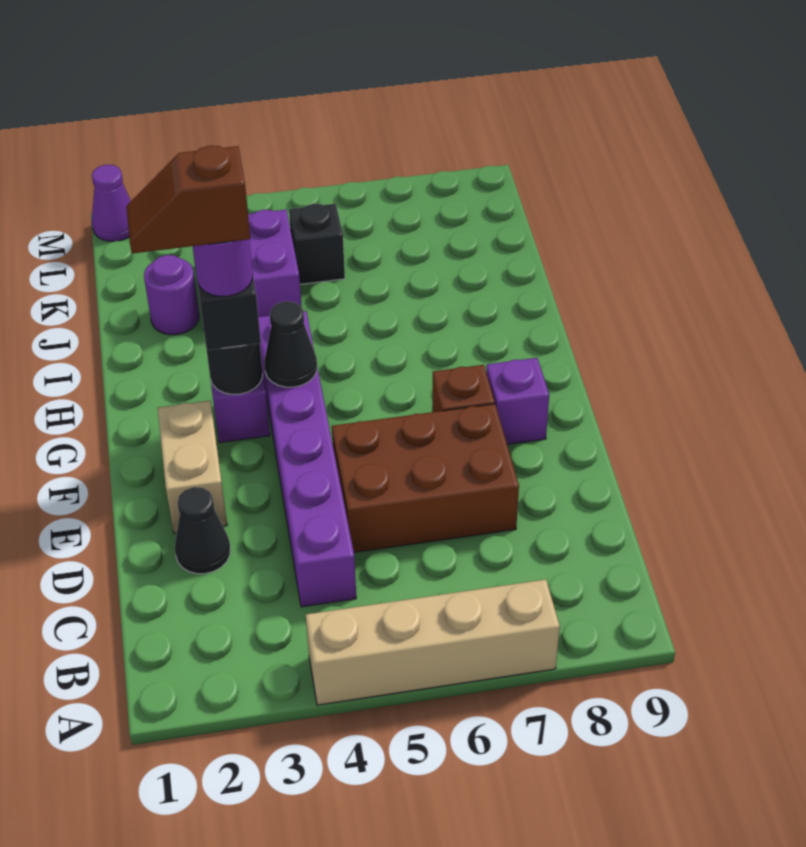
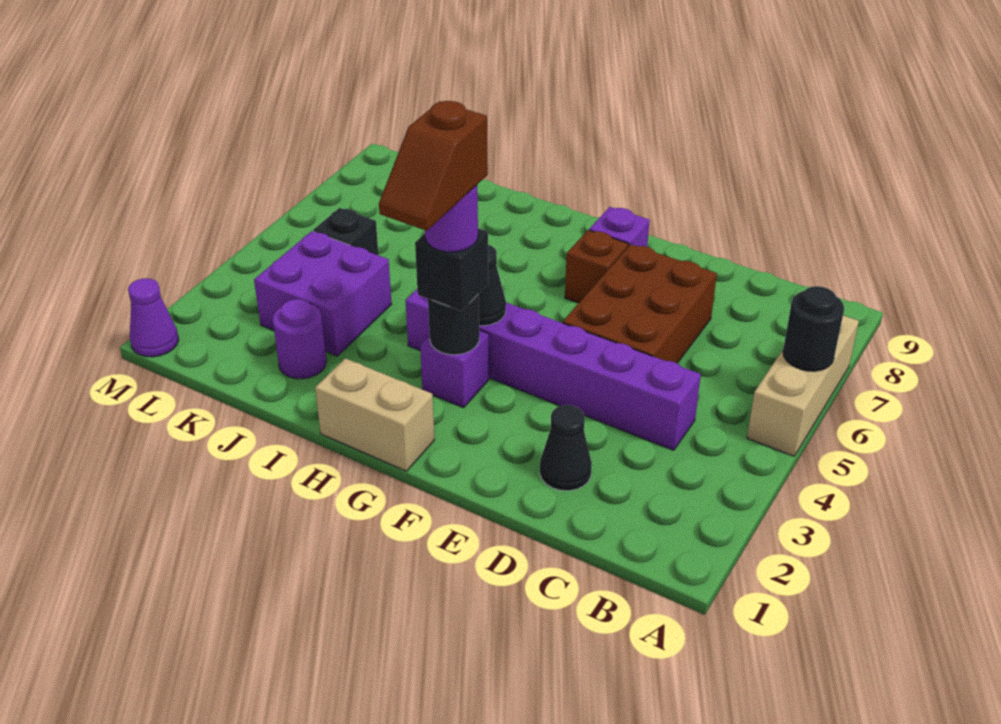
tan 1x4 brick [306,579,560,705] -> tan 1x3 brick [747,316,859,456]
none -> black 1x1 round brick [783,286,844,371]
tan 1x2 brick [158,401,227,533] -> tan 1x2 brick moved to [315,358,434,471]

